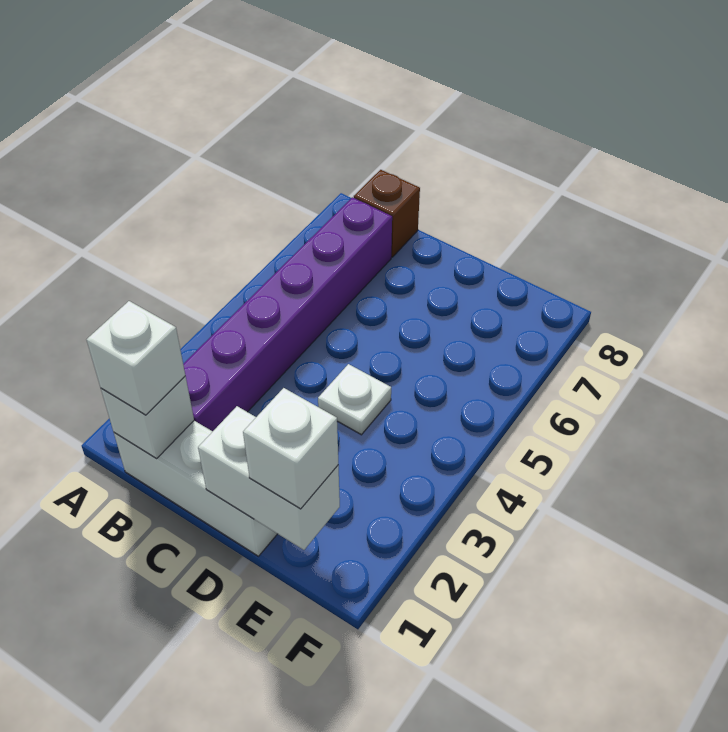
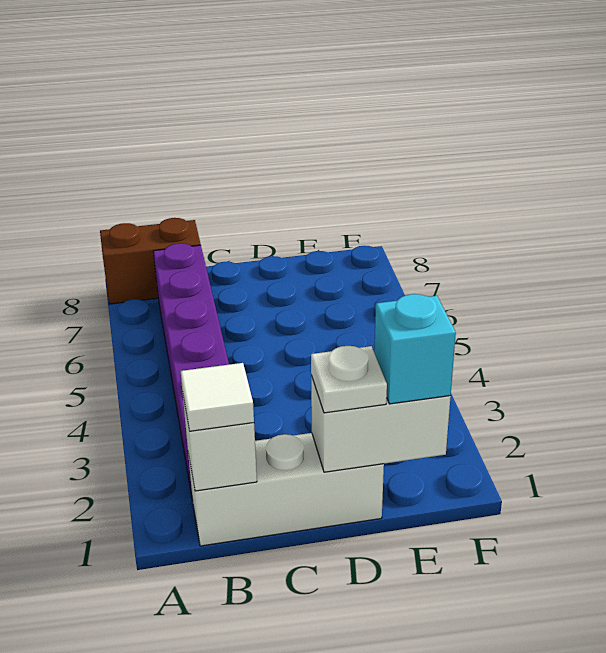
white 1x1 brick [87,301,185,415] -> white 1x1 tile [181,363,254,431]
brown 1x1 brick [354,170,420,257] -> brown 1x2 brick [100,218,201,304]
white 1x1 plate [318,364,391,435] -> white 1x1 plate moved to [311,346,387,413]
white 1x1 brick [243,388,338,509] -> cyan 1x1 brick [374,294,456,404]

